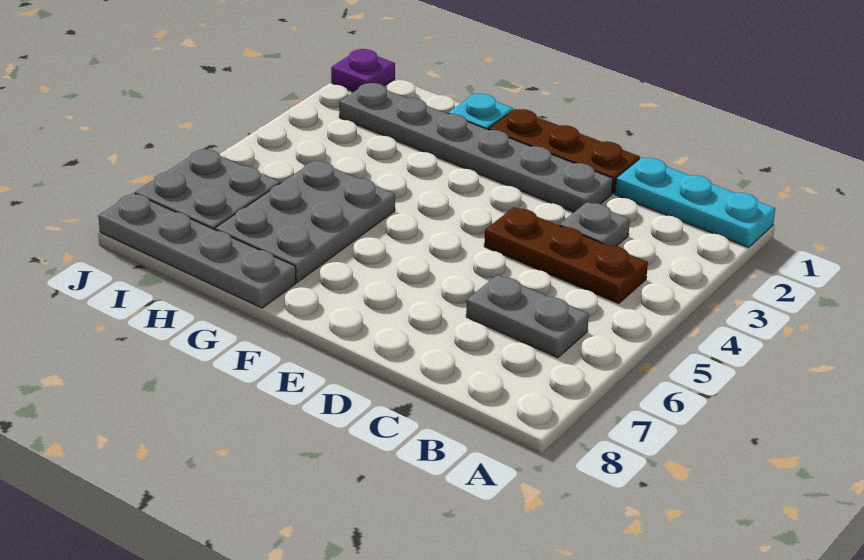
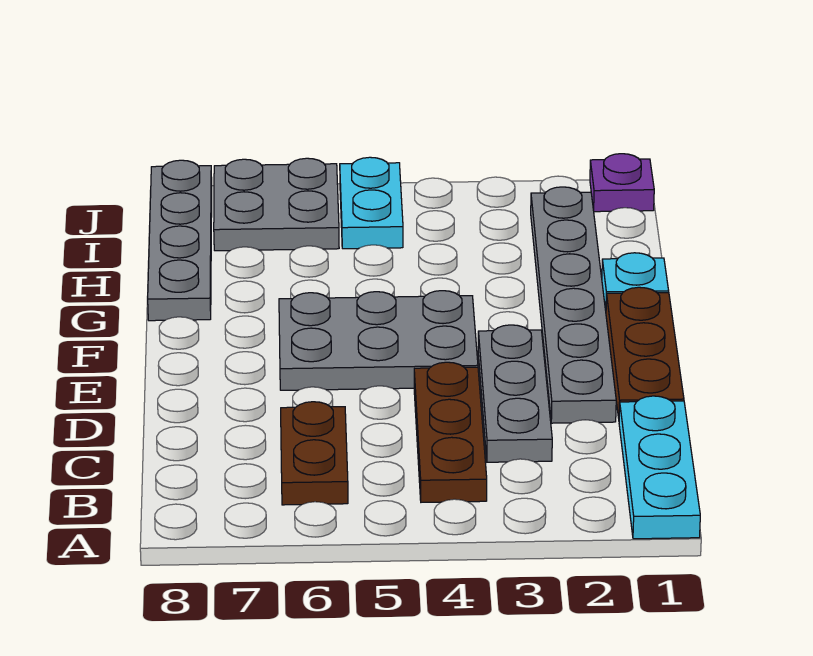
grey 1x2 plate [466,275,589,358] -> brown 1x2 plate [281,402,348,505]
grey 1x1 plate [560,202,630,246] -> grey 1x3 plate [478,325,552,462]
grey 2x3 plate [215,160,395,282] -> grey 2x3 plate moved to [279,291,478,390]
none -> cyan 1x2 plate [340,157,403,249]

